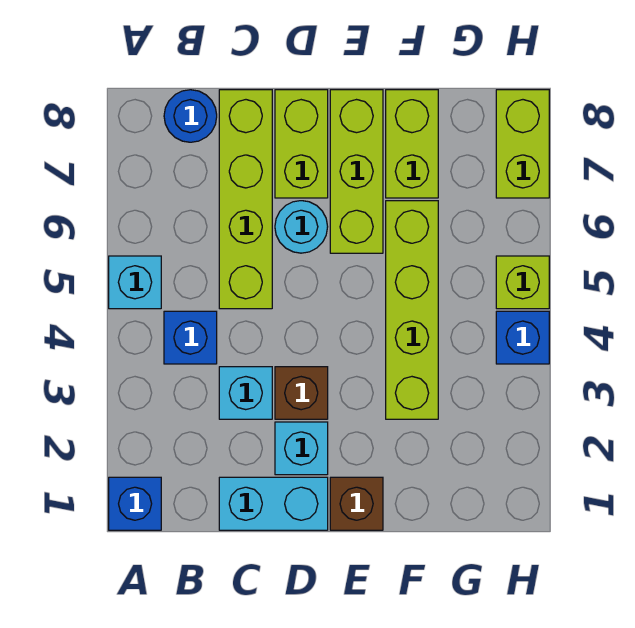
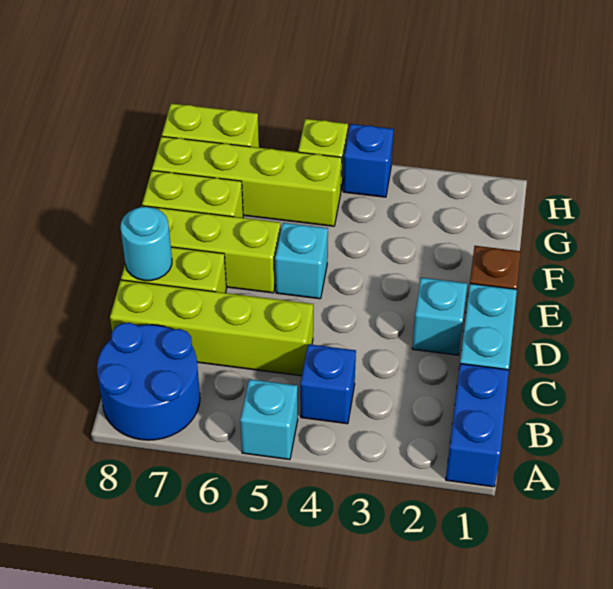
blue 1x1 brick [109,477,161,530] -> blue 1x2 brick [446,364,509,487]
blue 1x1 round brick [164,90,217,142] -> blue 2x2 round brick [97,323,200,440]
cyan 1x1 brick [219,367,272,419] -> cyan 1x1 brick moved to [275,223,328,299]
brown 1x1 brick [275,367,328,419] -> none
cyan 1x1 round brick [275,201,328,253] -> cyan 1x1 round brick moved to [120,207,172,281]
lime 1x4 brick [386,201,438,419] -> lime 1x4 brick moved to [152,136,342,226]

